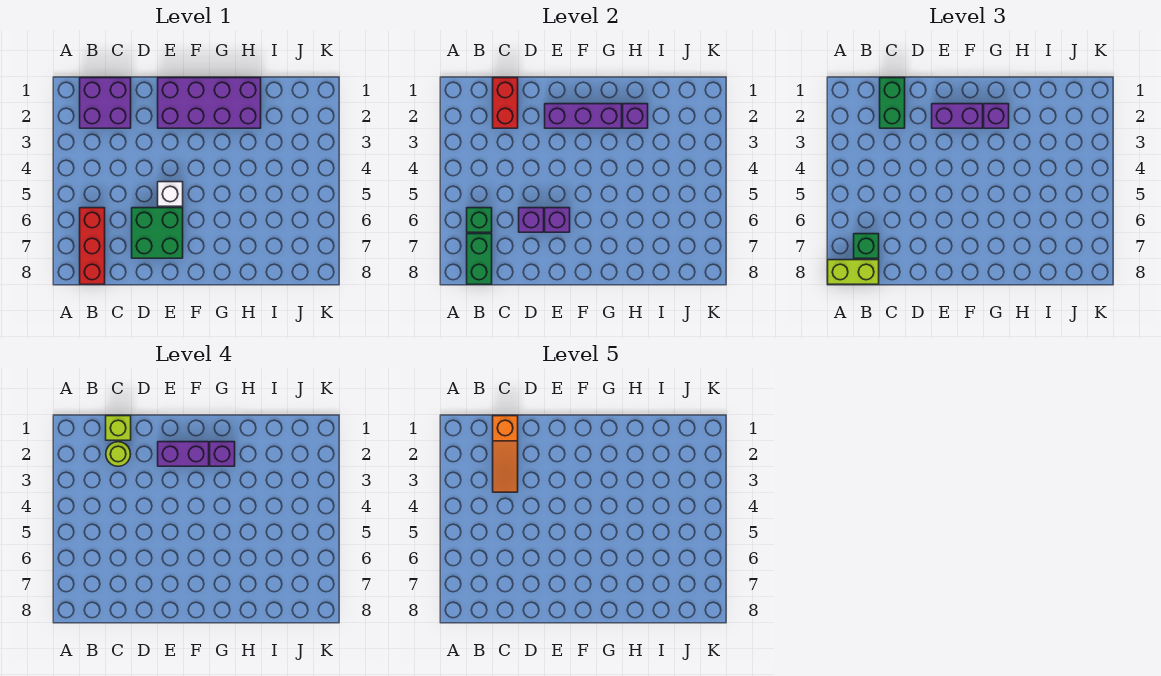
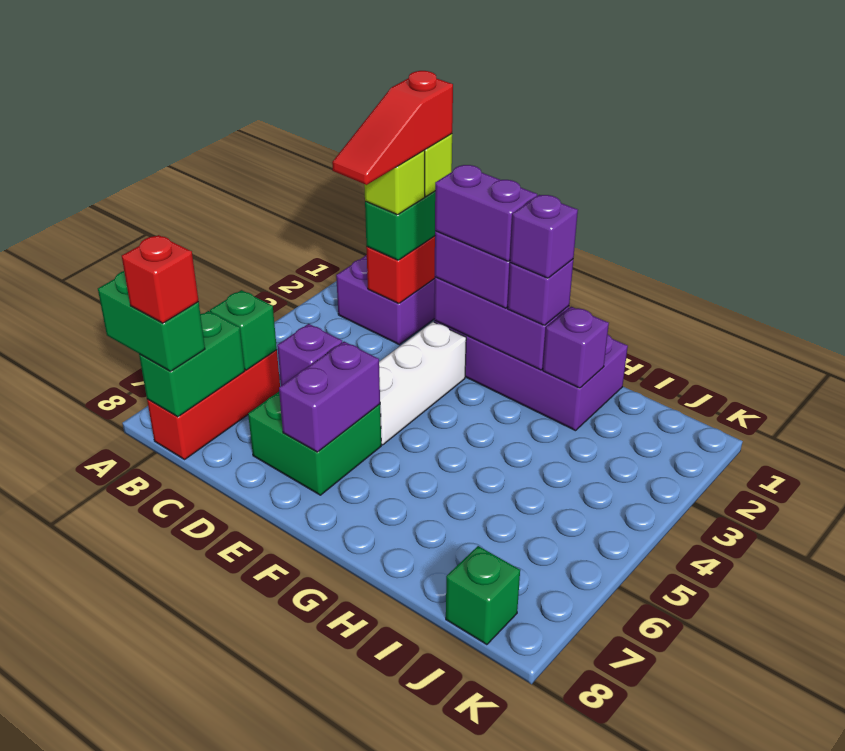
lime 1x2 brick [828,260,879,284] -> green 1x2 brick [98,271,205,371]
green 1x1 brick [854,234,879,258] -> green 1x1 brick moved to [446,546,520,645]
none -> red 1x1 brick [122,235,199,323]
orange 1x3 slope [493,416,518,492] -> red 1x3 slope [332,71,453,185]
lime 1x1 round brick [106,442,130,466] -> lime 1x1 brick [364,151,425,215]
white 1x1 brick [158,182,183,206] -> white 1x3 brick [379,322,466,445]
purple 1x1 brick [545,208,570,232] -> purple 1x2 brick [279,342,380,452]

